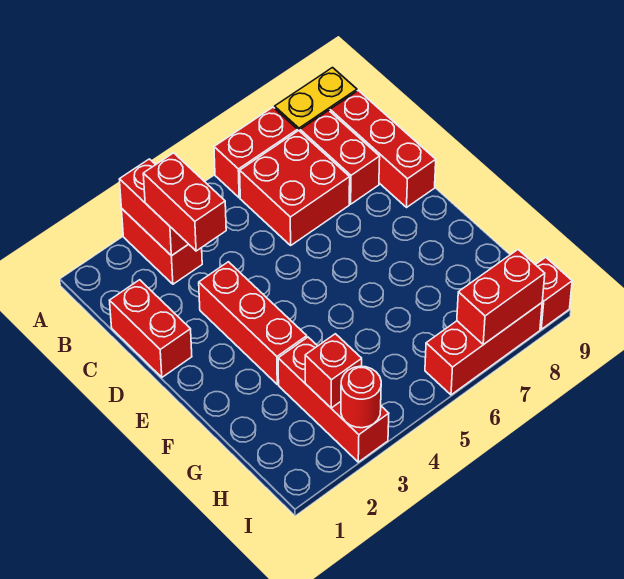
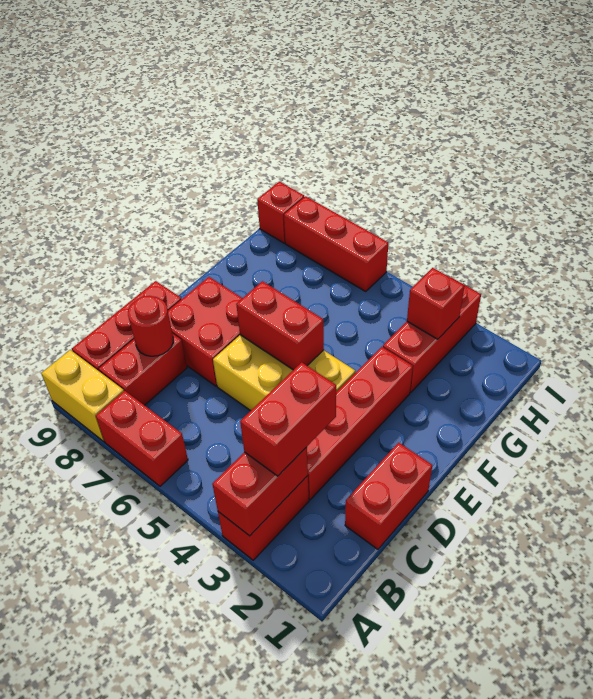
red 2x2 brick [240,131,350,245] -> red 2x2 brick moved to [168,277,242,386]
red 1x3 brick [199,262,307,384] -> red 1x4 brick [307,347,413,500]
none -> yellow 2x3 brick [213,335,355,411]
red 1x1 round brick [341,366,381,428] -> red 1x1 round brick moved to [128,296,173,356]
red 1x2 brick [457,250,545,345] -> red 1x2 brick moved to [236,281,324,370]

